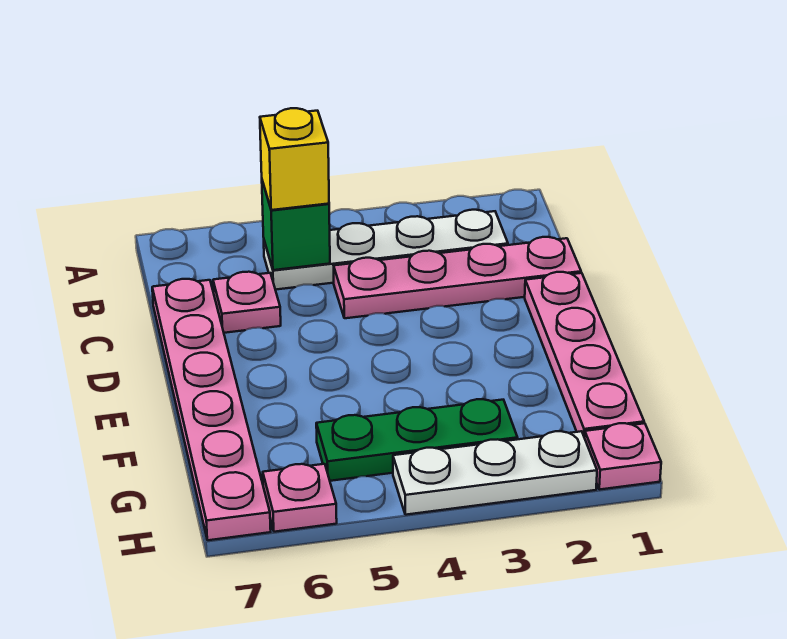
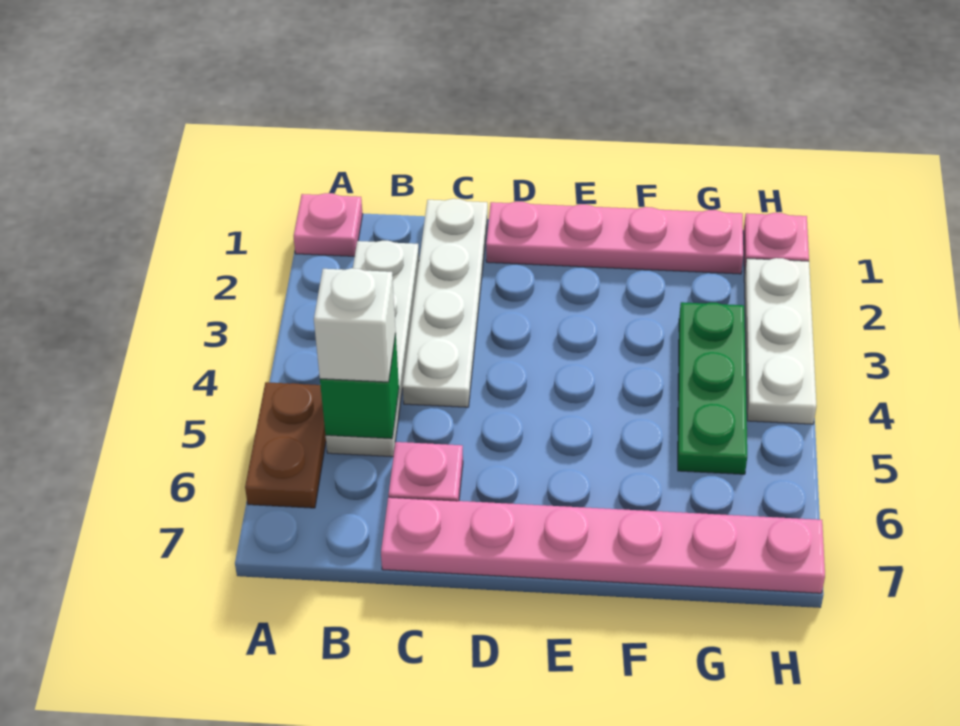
none -> brown 1x2 plate [245,382,326,508]
yellow 1x1 brick [260,108,329,210] -> white 1x1 brick [314,268,396,382]
pink 1x4 plate [334,237,581,318] -> white 1x4 plate [403,199,488,407]
pink 1x1 plate [263,464,337,532] -> pink 1x1 plate moved to [294,193,363,256]

